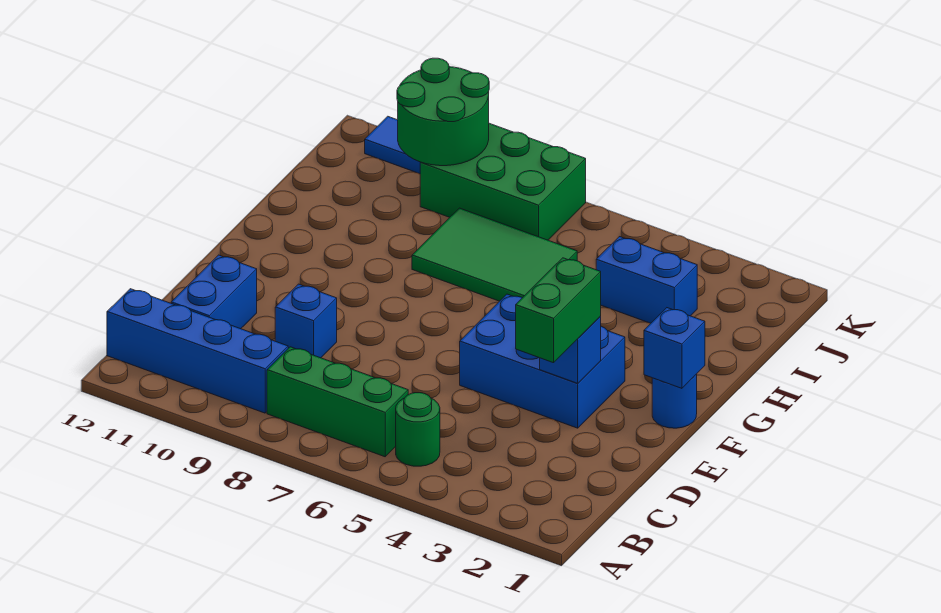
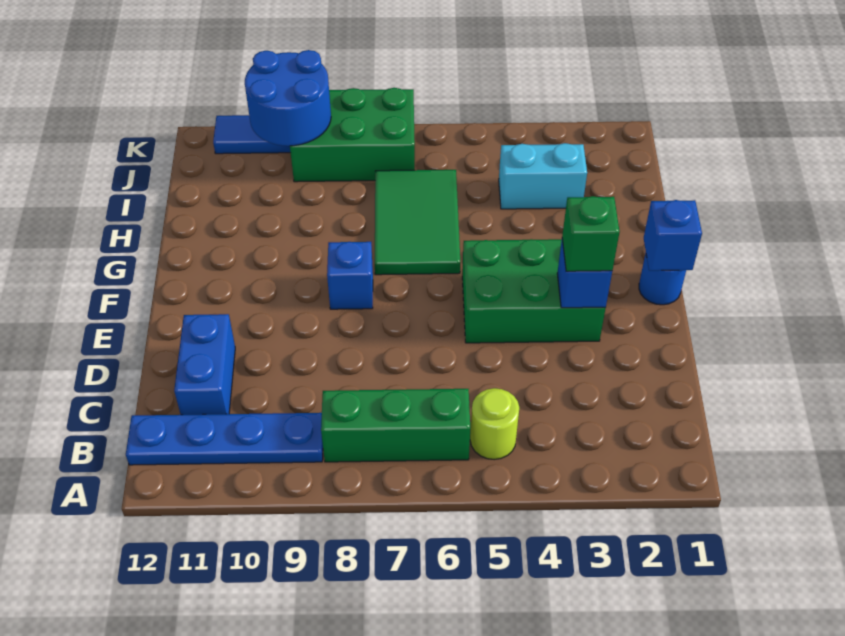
green 1x1 round brick [396,393,440,466] -> lime 1x1 round brick [470,388,519,460]
blue 1x4 brick [107,289,288,413] -> blue 1x4 plate [126,413,323,465]
green 1x2 brick [516,258,601,363] -> green 1x1 brick [562,196,620,271]
blue 1x1 brick [275,284,337,358] -> blue 1x1 brick moved to [327,242,373,309]
blue 2x3 brick [460,294,625,428] -> green 2x3 brick [462,239,606,343]
green 2x3 tile [412,208,577,301] -> green 2x3 tile turned to [375,170,460,275]
blue 1x2 brick [596,237,697,323] -> cyan 1x2 brick [499,143,587,209]
green 2x2 round brick [397,58,489,166] -> blue 2x2 round brick [245,50,331,146]

